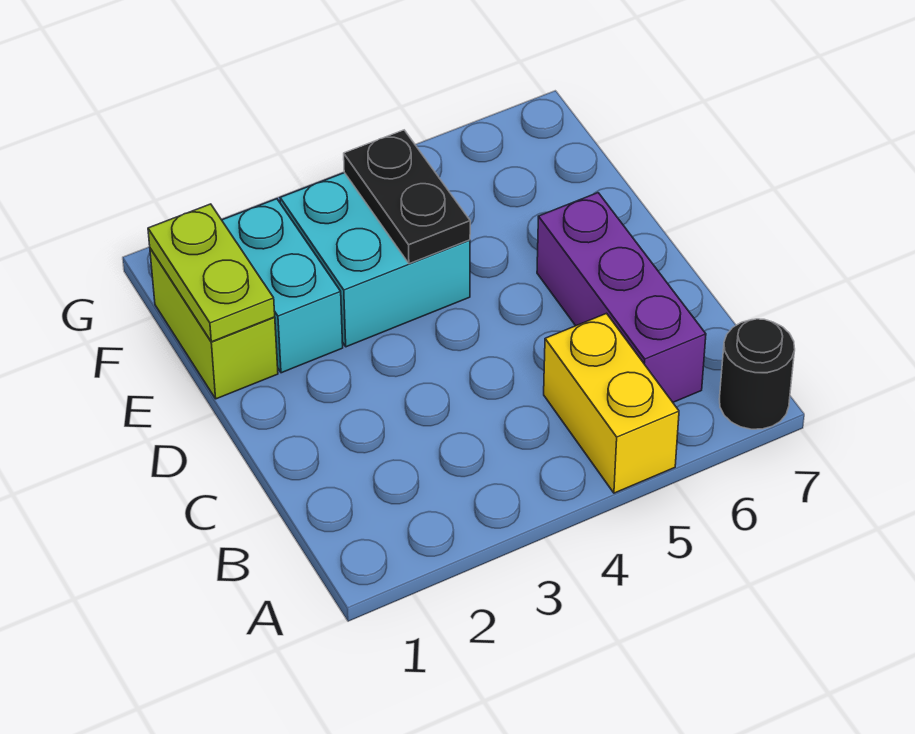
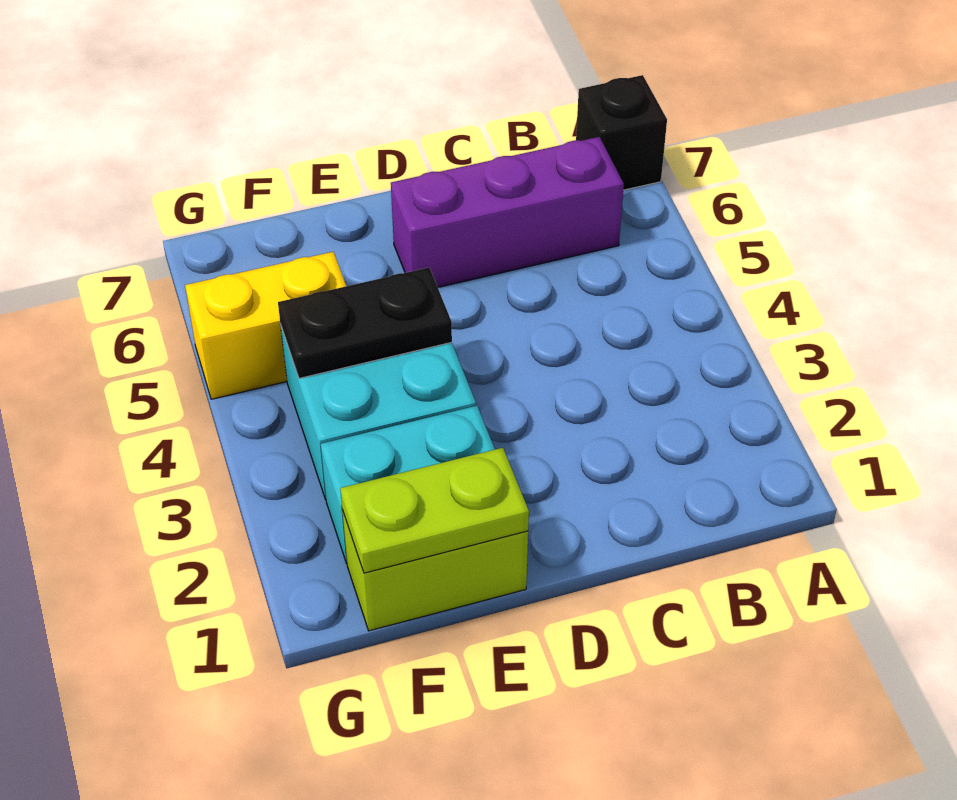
yellow 1x2 brick [544,313,679,493] -> yellow 1x2 brick moved to [185,252,346,399]
black 1x1 round brick [719,319,795,429] -> black 1x1 brick [576,75,667,190]

